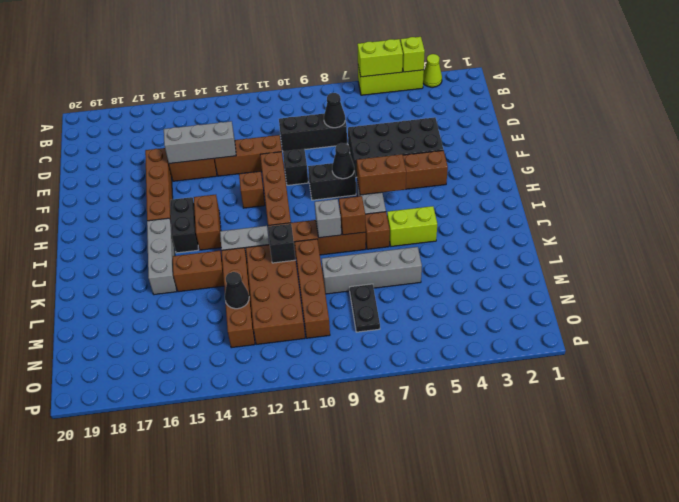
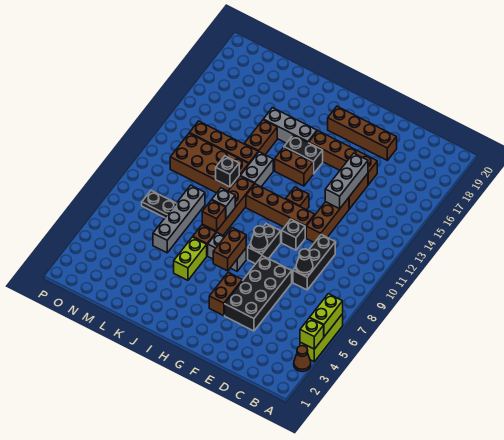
lime 1x1 cone [423,54,442,87] -> brown 1x1 cone [294,346,311,372]
brown 1x4 brick [295,239,330,338] -> brown 1x4 brick moved to [328,106,397,160]
black 1x1 cone [225,272,249,309] -> none

